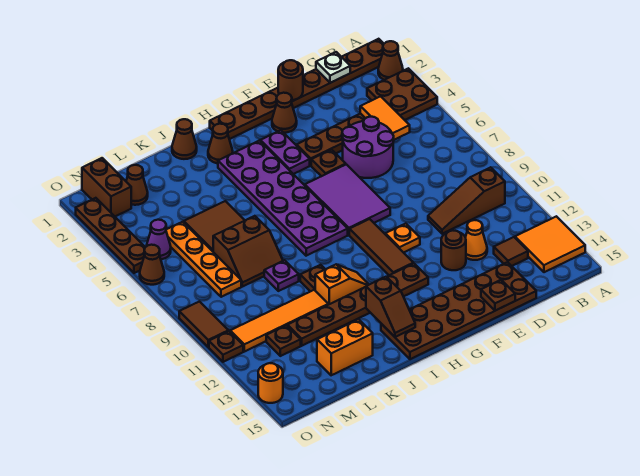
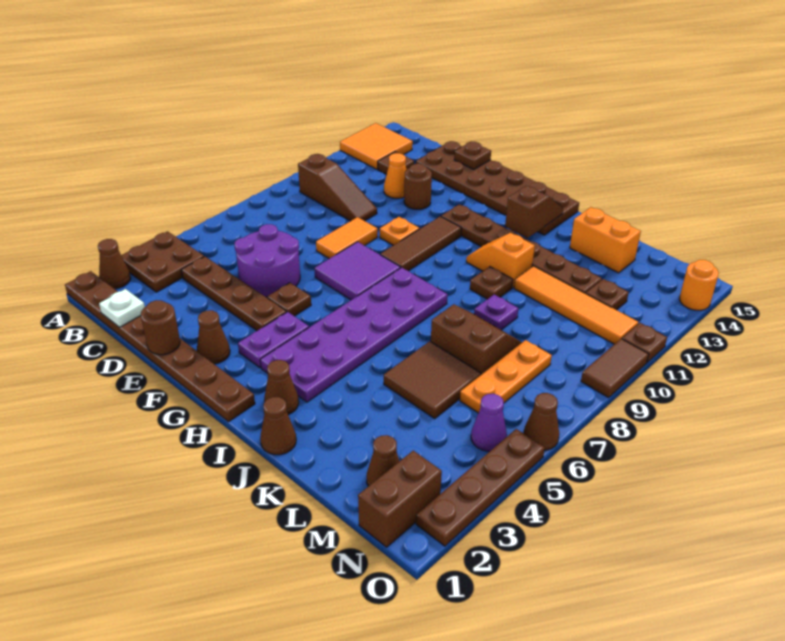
orange 1x2 tile [360,96,410,140] -> orange 1x2 tile moved to [316,217,378,259]
purple 2x3 tile [305,164,390,235] -> purple 2x2 tile [314,242,401,300]
orange 1x4 plate [166,222,241,297] -> orange 1x3 plate [460,340,552,413]

